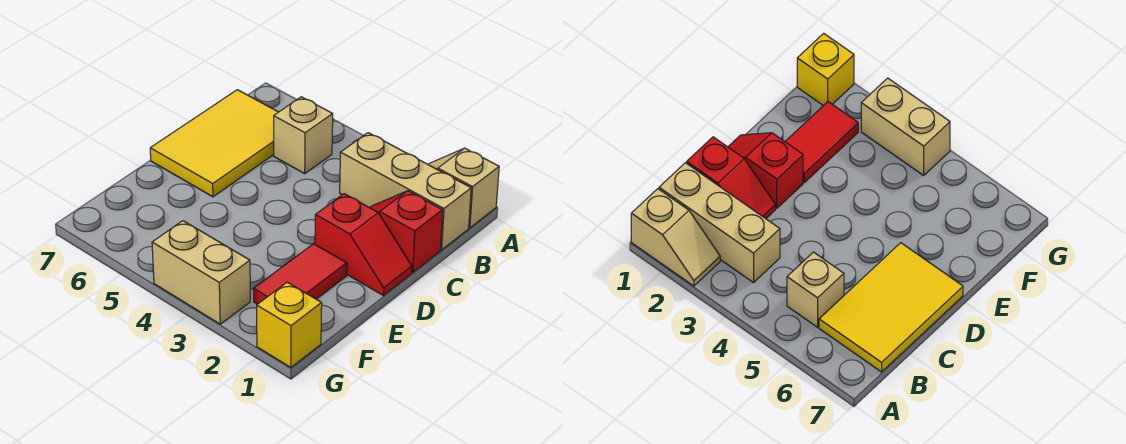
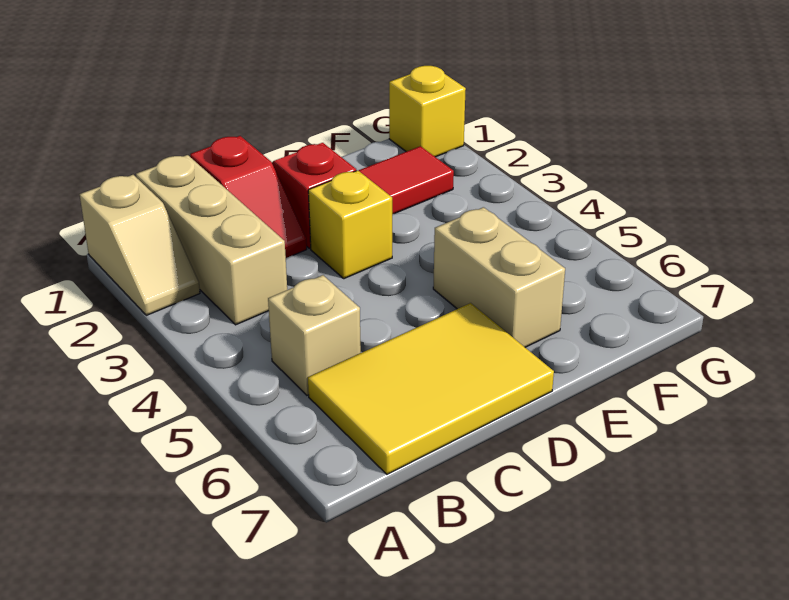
none -> yellow 1x1 brick [308,170,392,279]
tan 1x2 brick [152,221,250,324] -> tan 1x2 brick moved to [433,207,565,348]

